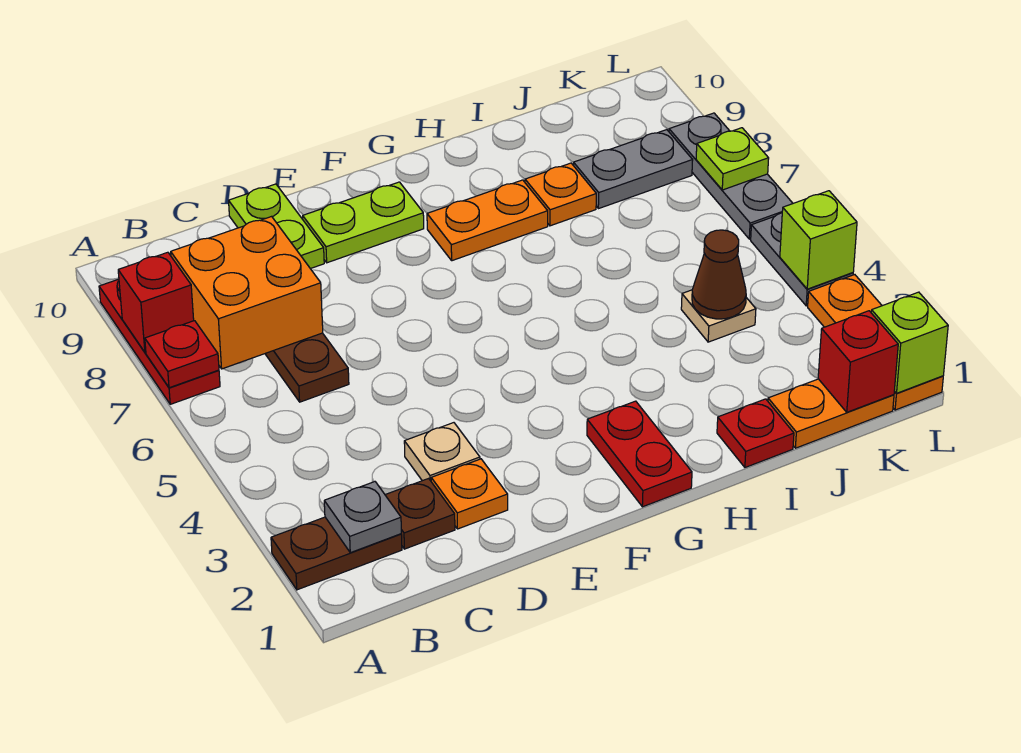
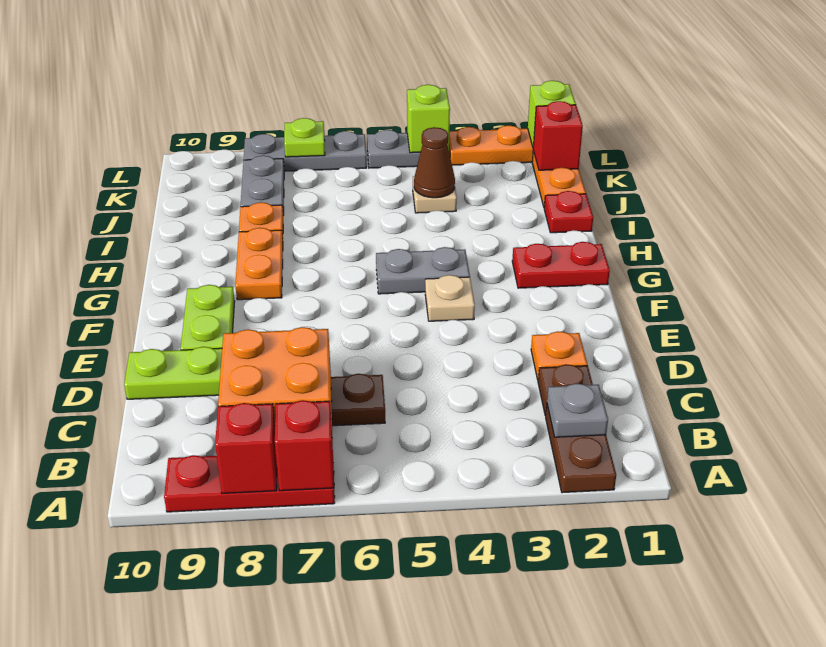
red 1x1 plate [145,321,219,388] -> red 1x1 brick [275,400,334,491]
tan 1x1 plate [404,423,480,481] -> tan 1x1 plate moved to [425,275,475,321]
none -> grey 1x2 plate [376,247,470,294]

